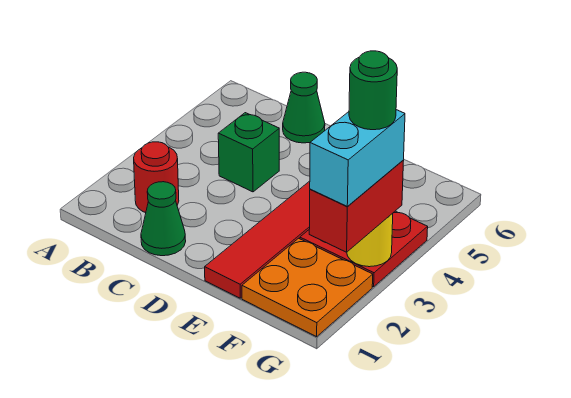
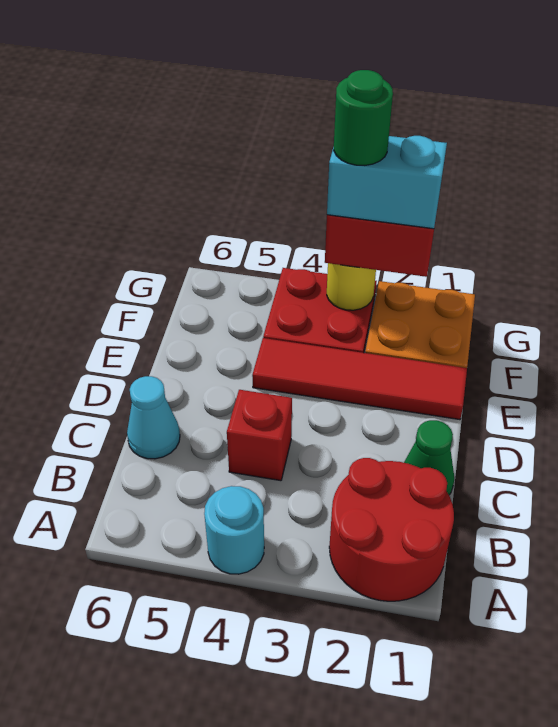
none -> cyan 1x1 round brick [204,486,264,574]
red 1x1 round brick [134,142,179,213] -> red 2x2 round brick [329,458,454,601]
green 1x1 brick [218,113,279,192] -> red 1x1 brick [227,390,292,481]
green 1x1 cone [283,72,325,143] -> cyan 1x1 cone [127,376,180,459]

